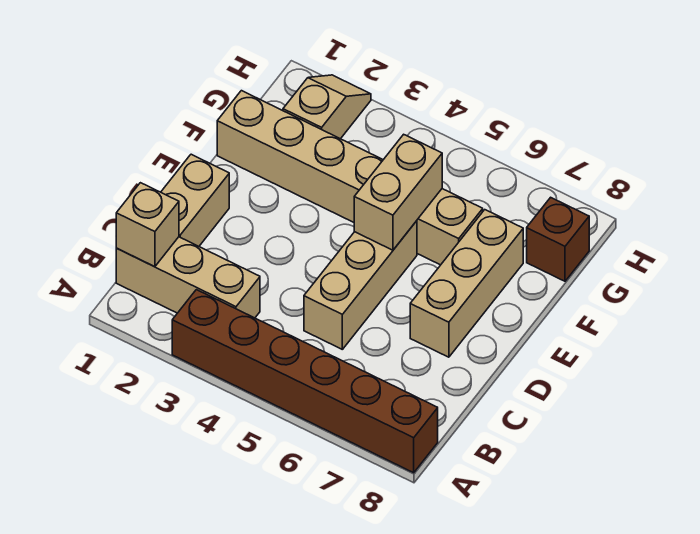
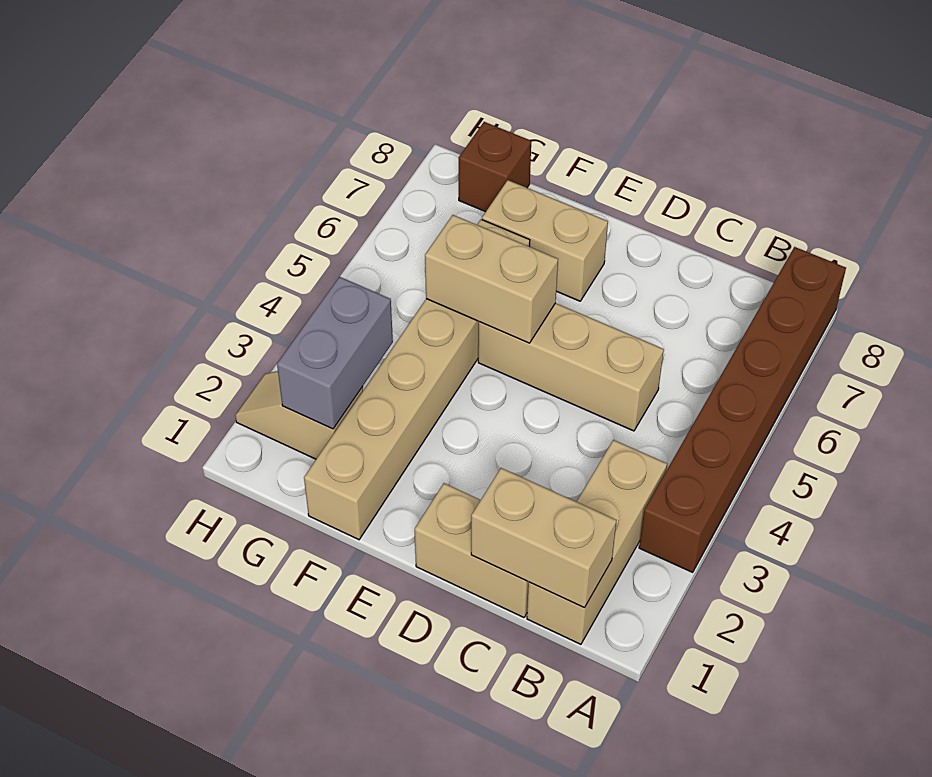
tan 1x1 brick [116,183,179,267] -> tan 1x2 brick [471,468,617,608]
tan 1x3 brick [410,210,523,357] -> tan 1x2 brick [482,180,608,301]
none -> grey 1x2 brick [277,277,393,429]

